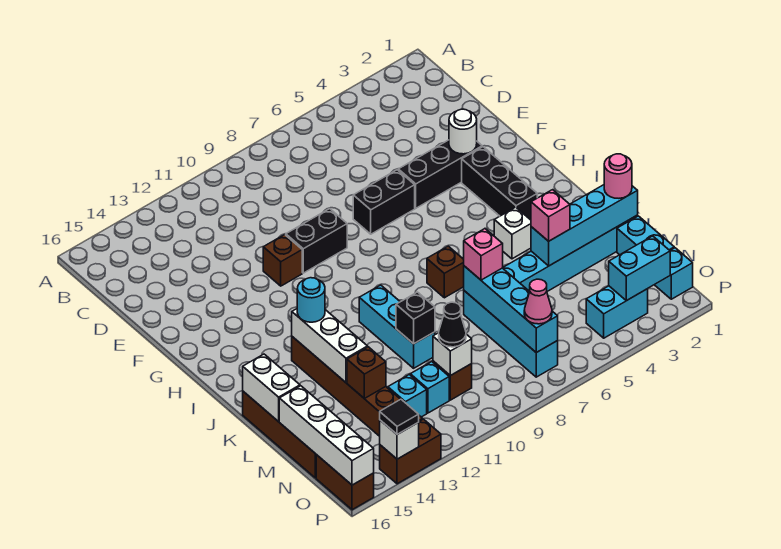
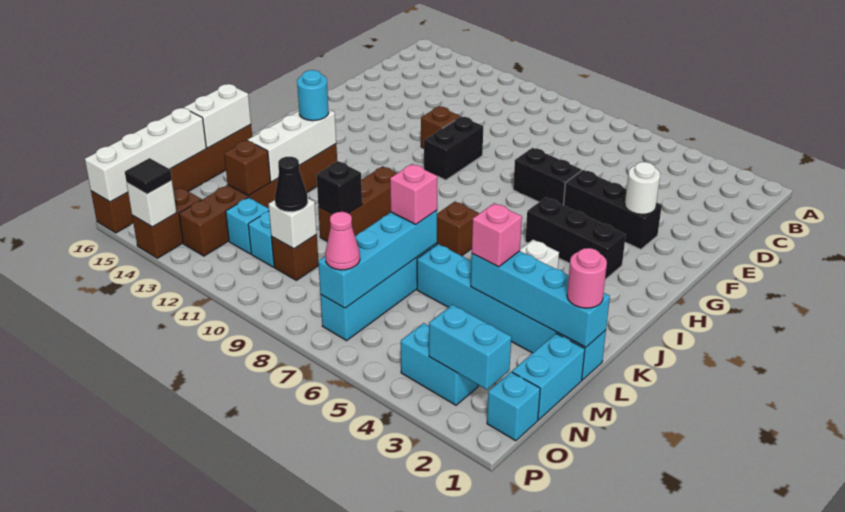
black 1x2 brick [286,209,347,273] -> black 1x2 brick turned to [424,116,483,180]
black 1x3 brick [462,147,537,220] -> black 1x3 brick turned to [525,197,626,280]
cyan 1x3 brick [359,285,435,368] -> brown 1x3 brick [318,166,397,242]
brown 1x2 brick [380,419,441,484] -> brown 1x2 brick turned to [132,188,202,258]

